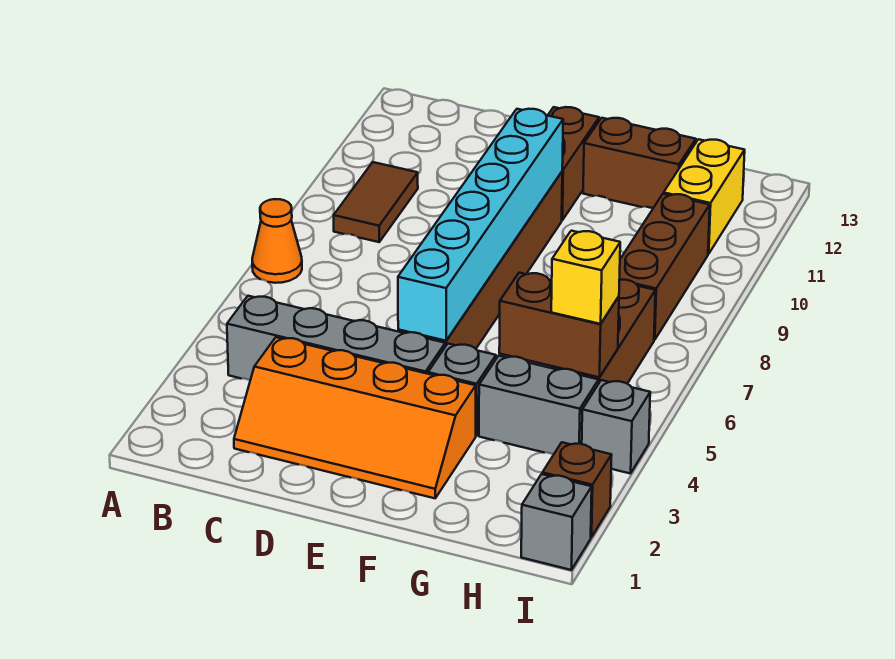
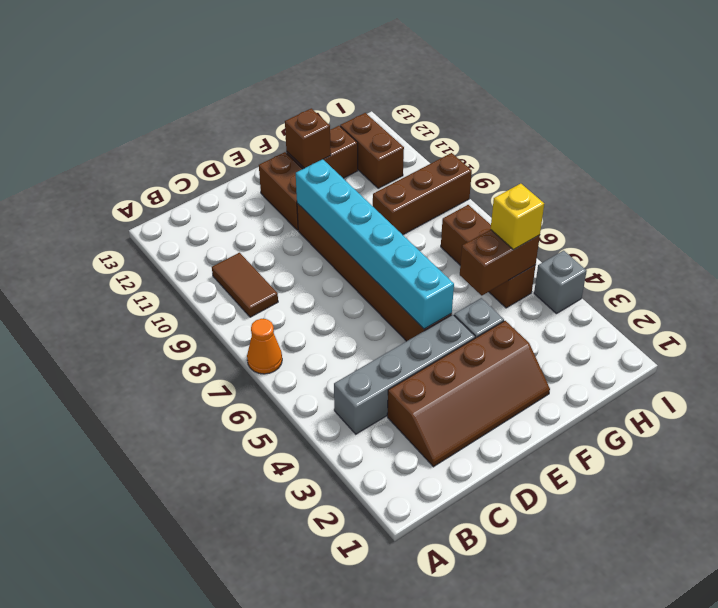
orange 2x4 slope [234,337,476,498] -> brown 2x4 slope [387,321,550,467]
grey 1x2 brick [479,356,599,454] -> none
brown 1x3 brick [619,194,710,340] -> brown 1x3 brick turned to [373,153,472,235]
yellow 1x2 brick [664,139,745,254] -> brown 1x2 brick [340,113,404,188]
grey 1x1 brick [521,474,592,570] -> none
brown 1x1 brick [542,442,612,537] -> brown 1x1 brick moved to [285,108,331,168]

